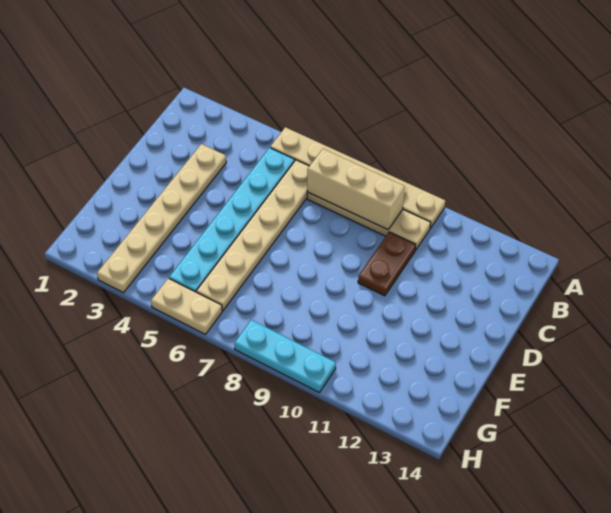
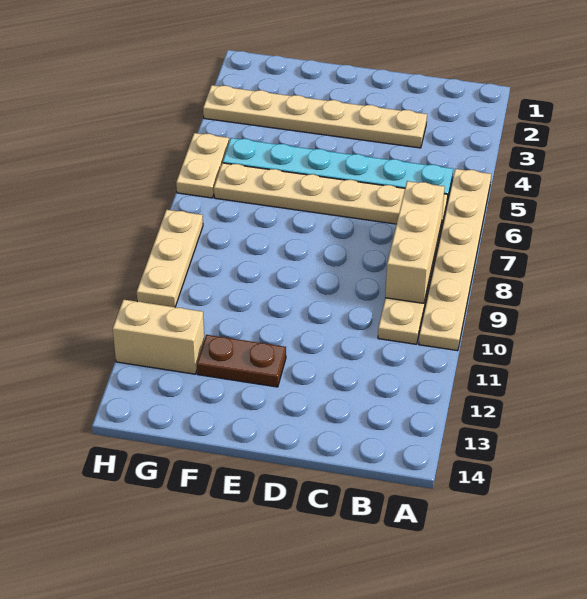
brown 1x2 plate [358,232,416,296] -> brown 1x2 plate moved to [197,335,286,387]
none -> tan 1x2 brick [113,300,205,374]
cyan 1x3 plate [234,320,336,392] -> tan 1x3 plate [137,210,203,307]

